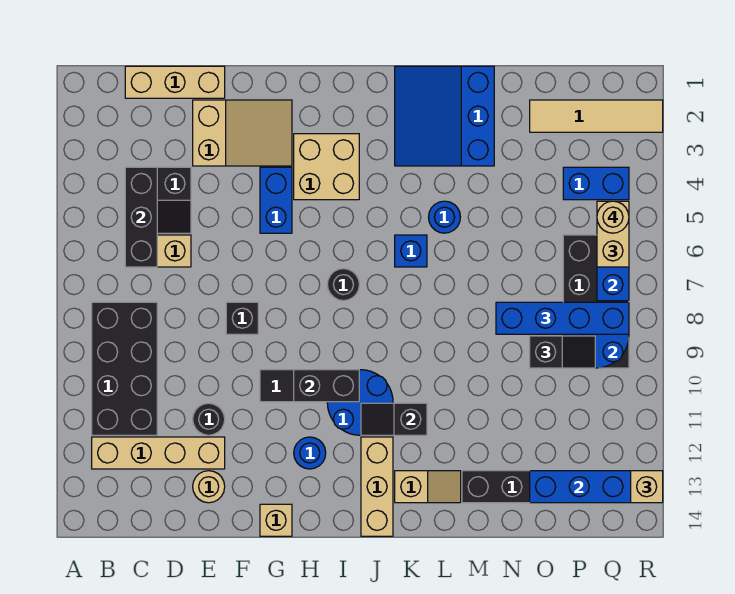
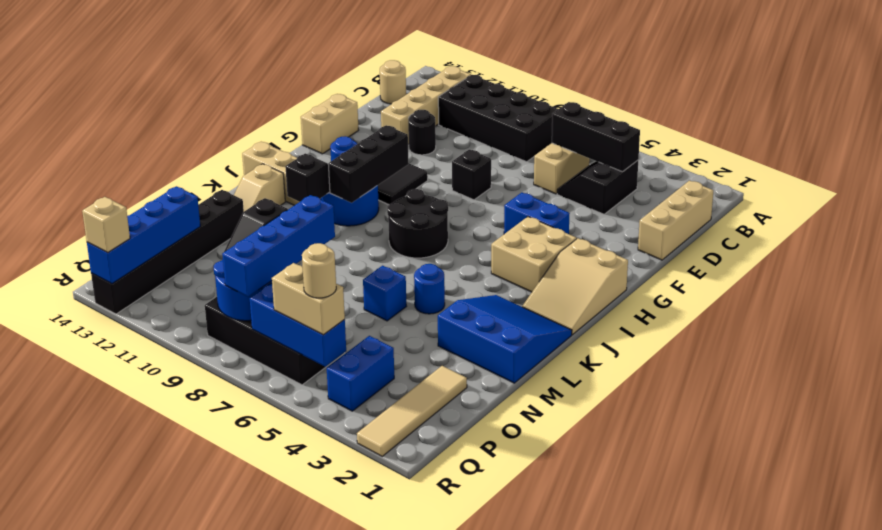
tan 2x3 slope [193,100,292,166] -> tan 2x3 slope moved to [522,238,628,335]
tan 1x1 round brick [193,471,225,503] -> tan 1x1 round brick moved to [380,60,406,104]
tan 1x1 brick [260,504,292,536] -> tan 1x2 brick [301,94,359,154]
black 1x2 brick [294,370,359,402] -> black 1x3 brick [328,125,408,203]
black 1x1 round brick [327,269,359,301] -> black 2x2 round brick [387,189,448,258]
blue 1x1 brick [395,235,427,267] -> blue 1x1 brick moved to [363,266,407,321]

